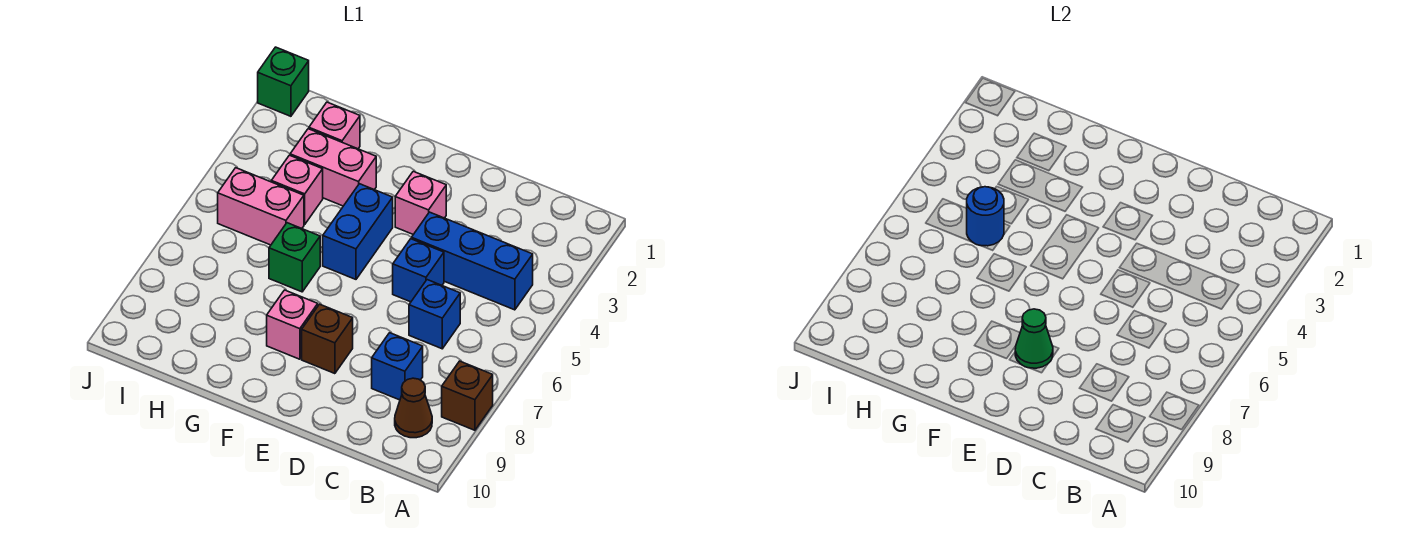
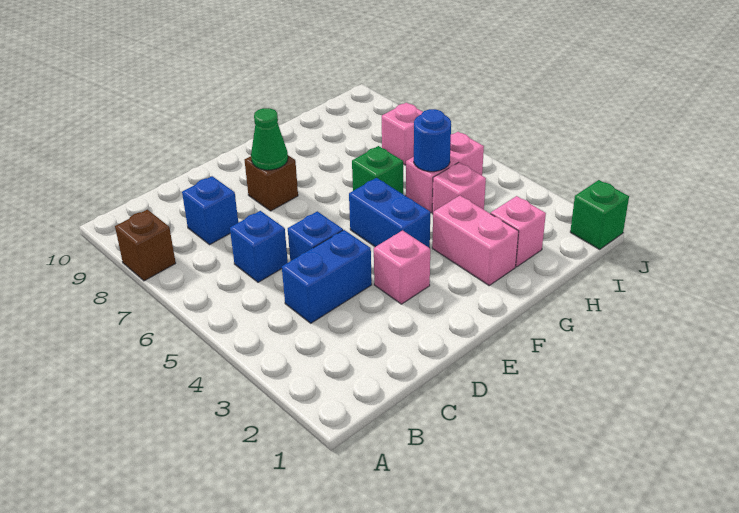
blue 1x3 brick [412,212,533,310] -> blue 1x2 brick [282,230,372,323]
brown 1x1 cone [395,378,432,438] -> none
pink 1x1 brick [267,290,318,359] -> pink 1x1 brick moved to [382,103,423,165]
pink 1x2 brick [290,129,376,206] -> pink 1x2 brick turned to [432,196,519,285]

